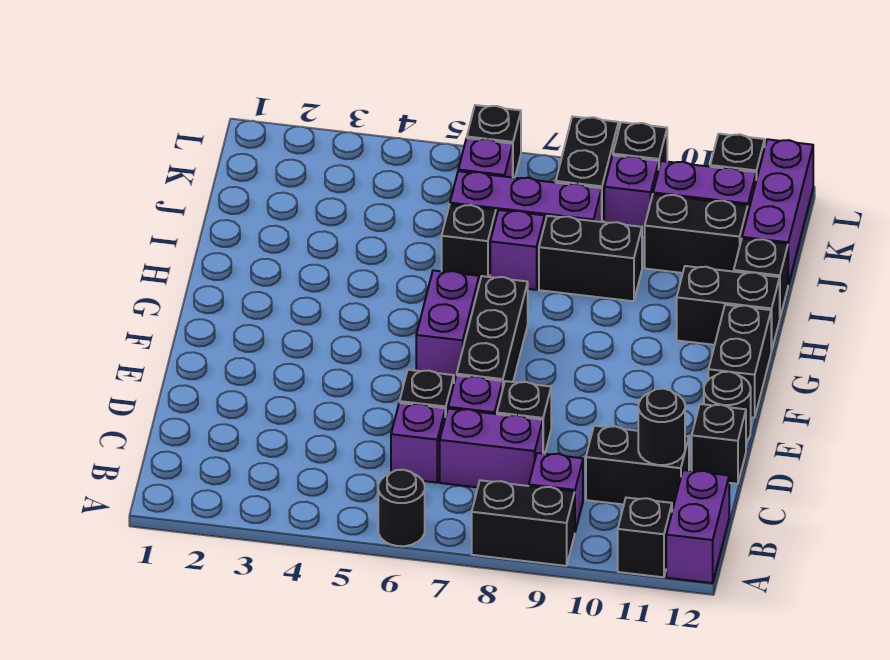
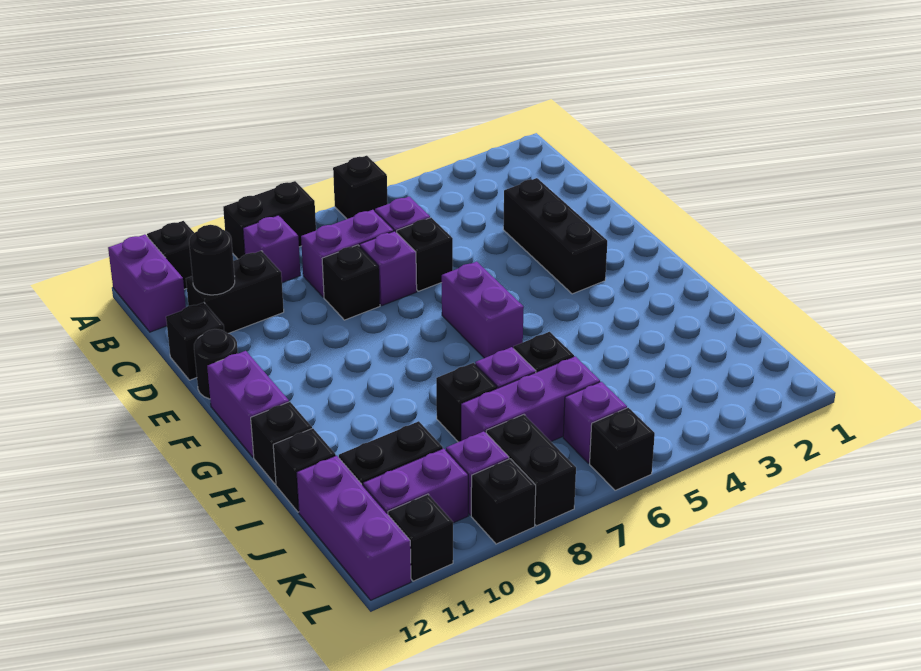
black 1x1 round brick [378,470,425,546] -> black 1x1 brick [333,156,388,219]
black 1x3 brick [457,276,528,387] -> black 1x3 brick moved to [503,178,607,294]
black 1x2 brick [708,305,771,418] -> purple 1x2 brick [207,351,289,457]
black 1x2 brick [677,266,780,351] -> black 1x1 brick [251,402,312,484]
black 1x2 brick [539,216,642,301] -> black 1x1 brick [436,363,497,442]

